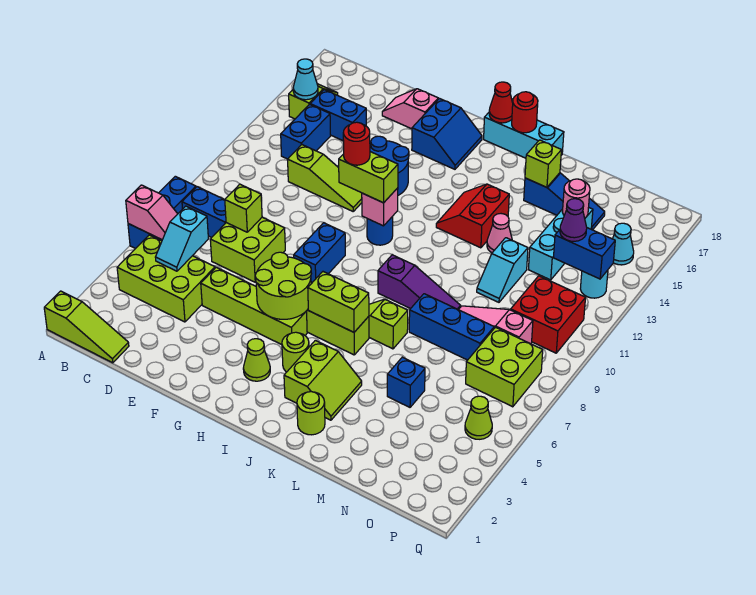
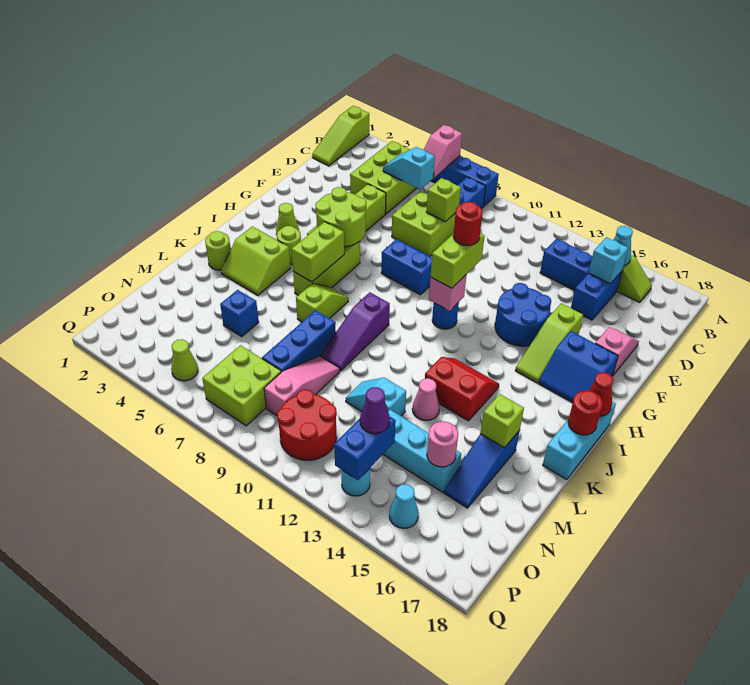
none -> cyan 1x1 brick [589,237,628,283]
lime 1x3 slope [288,145,362,211] -> lime 1x3 slope moved to [515,303,583,383]
red 2x2 brick [511,276,585,353] -> red 2x2 round brick [277,389,337,460]

